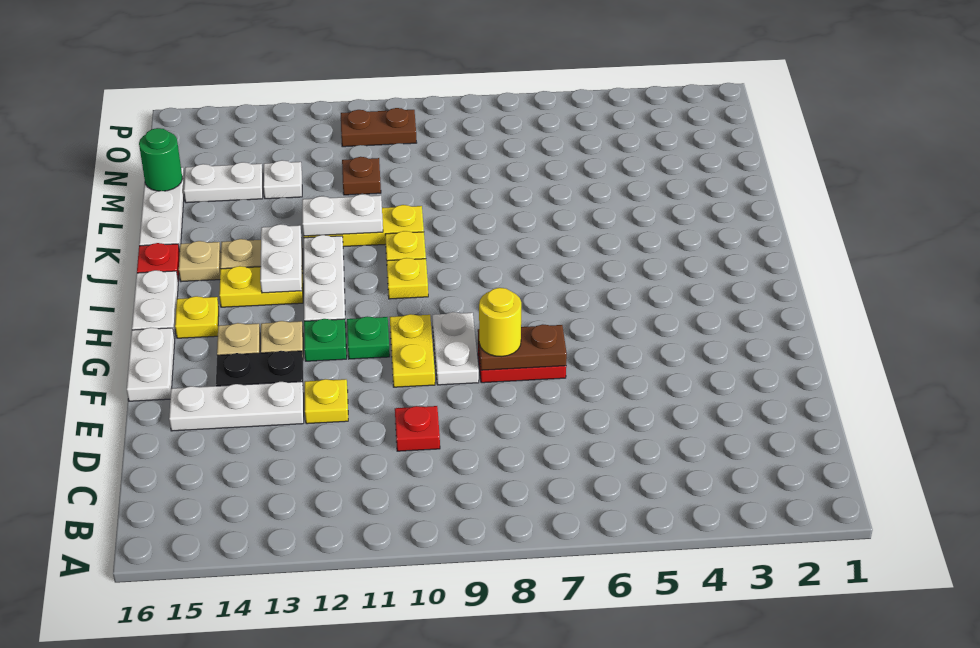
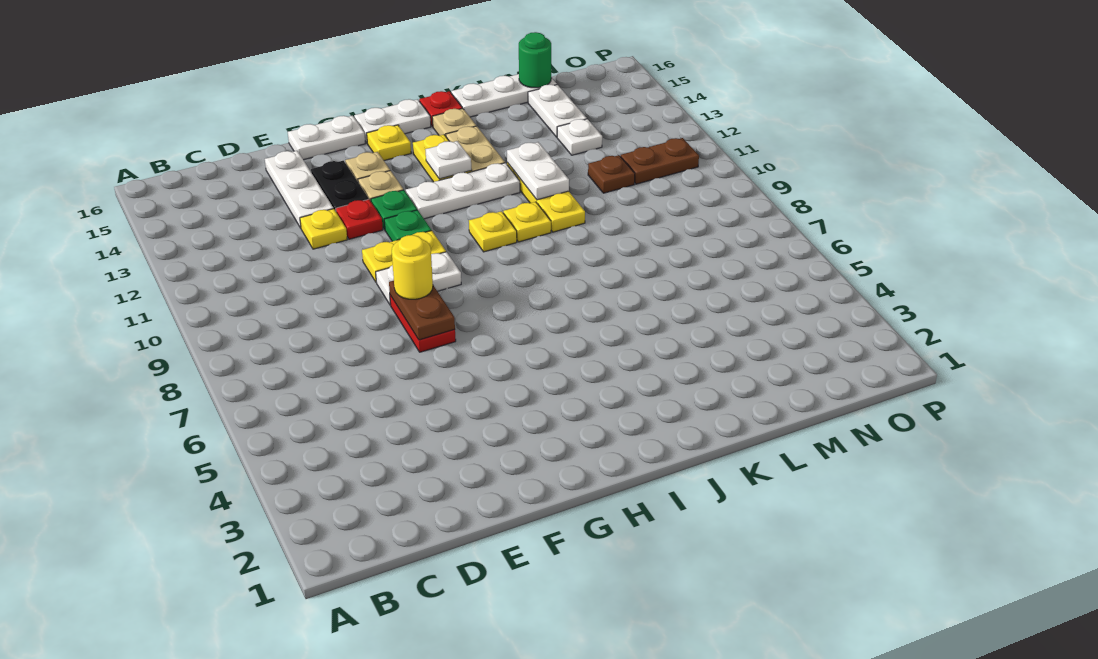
red 1x1 plate [395,406,440,451] -> red 1x1 plate moved to [336,199,383,239]
white 1x2 plate [260,224,302,293] -> white 1x1 plate [426,141,471,179]
brown 1x2 plate [341,108,417,147] -> brown 1x2 plate turned to [621,138,699,184]

